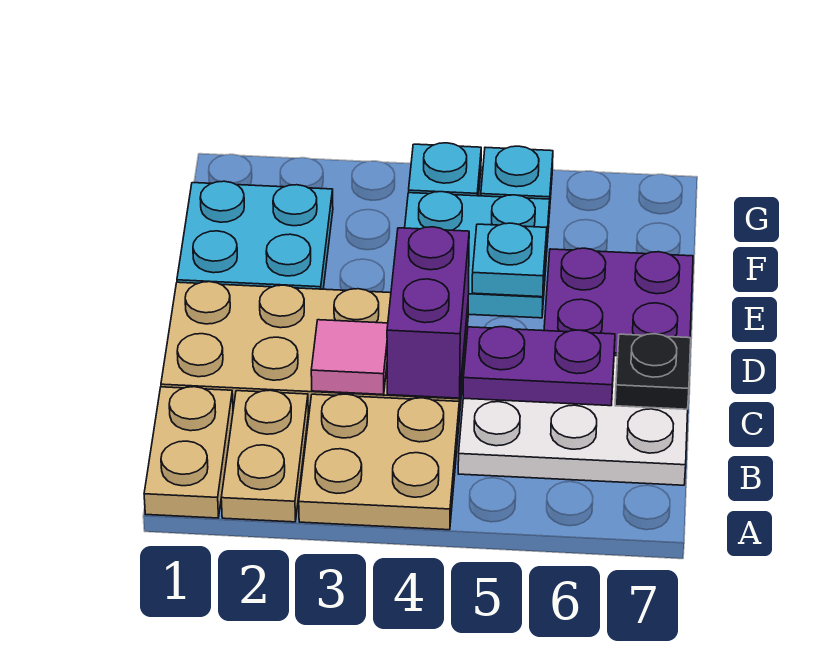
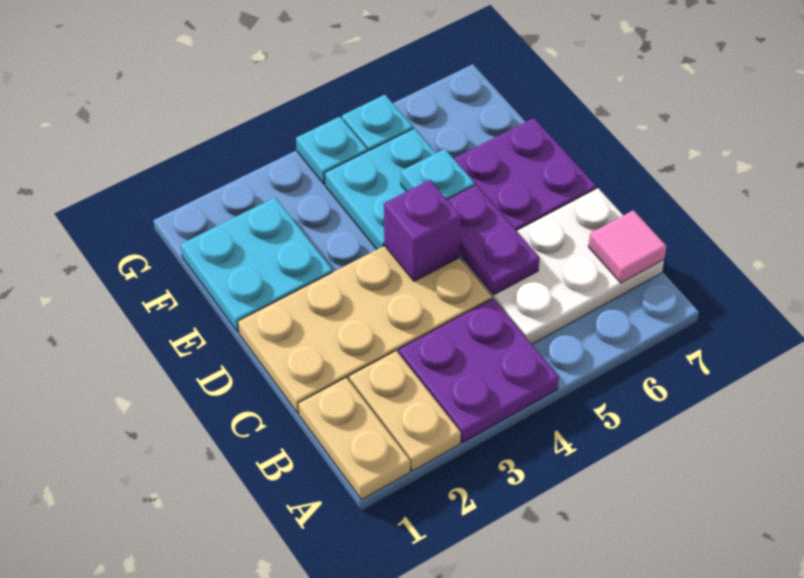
tan 2x2 plate [299,394,459,530] -> purple 2x2 plate [399,299,559,443]
pink 1x1 tile [311,320,388,395] -> pink 1x1 tile moved to [588,210,666,283]
purple 1x2 brick [387,227,469,398] -> purple 1x1 brick [384,180,461,281]
purple 1x2 plate [463,327,615,406] -> purple 1x2 plate turned to [447,185,540,295]
black 1x1 plate [615,334,691,409] -> none

